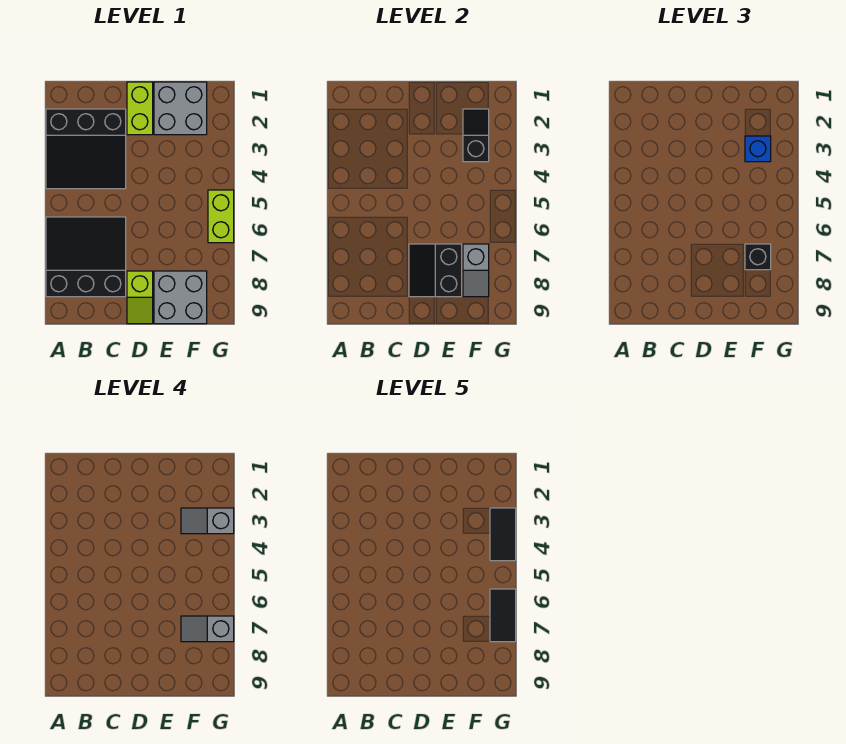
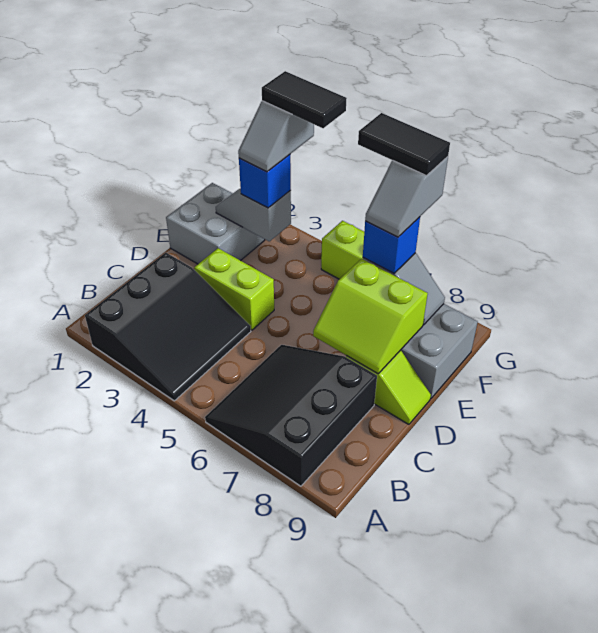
lime 1x2 brick [127,82,153,135] -> lime 1x2 brick moved to [194,248,274,330]
black 2x2 slope [409,244,462,297] -> lime 2x2 slope [313,259,428,374]
black 1x2 slope [463,109,489,162] -> grey 1x2 slope [216,188,291,241]
black 1x1 brick [745,244,771,270] -> blue 1x1 brick [363,217,420,273]

